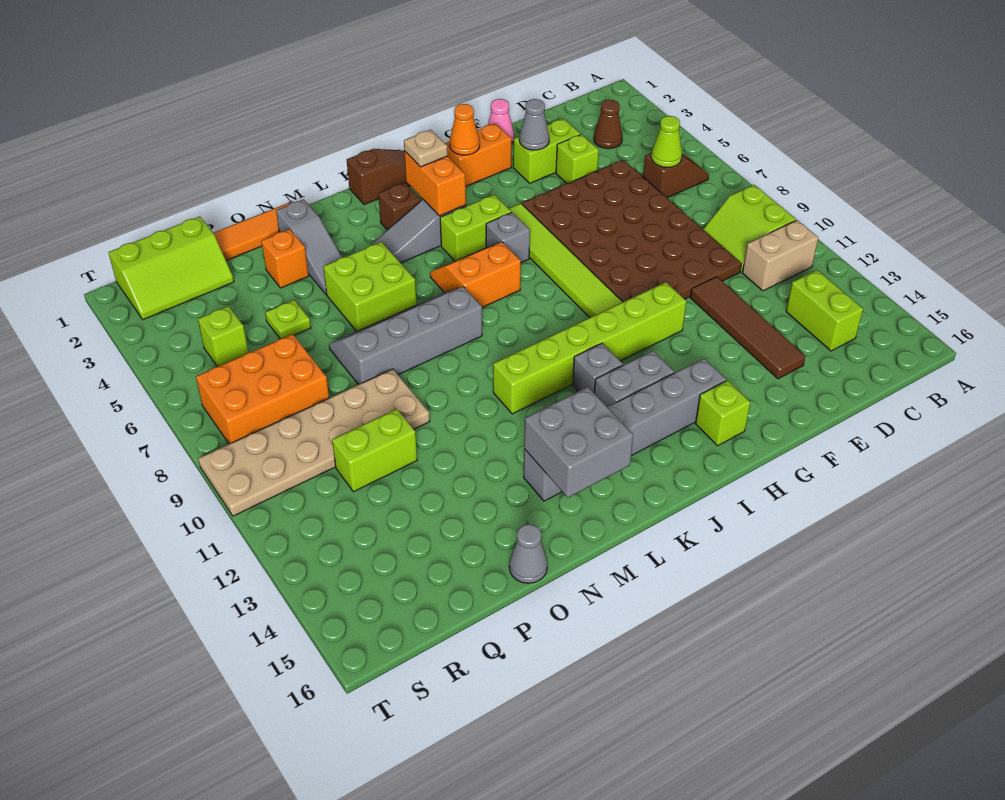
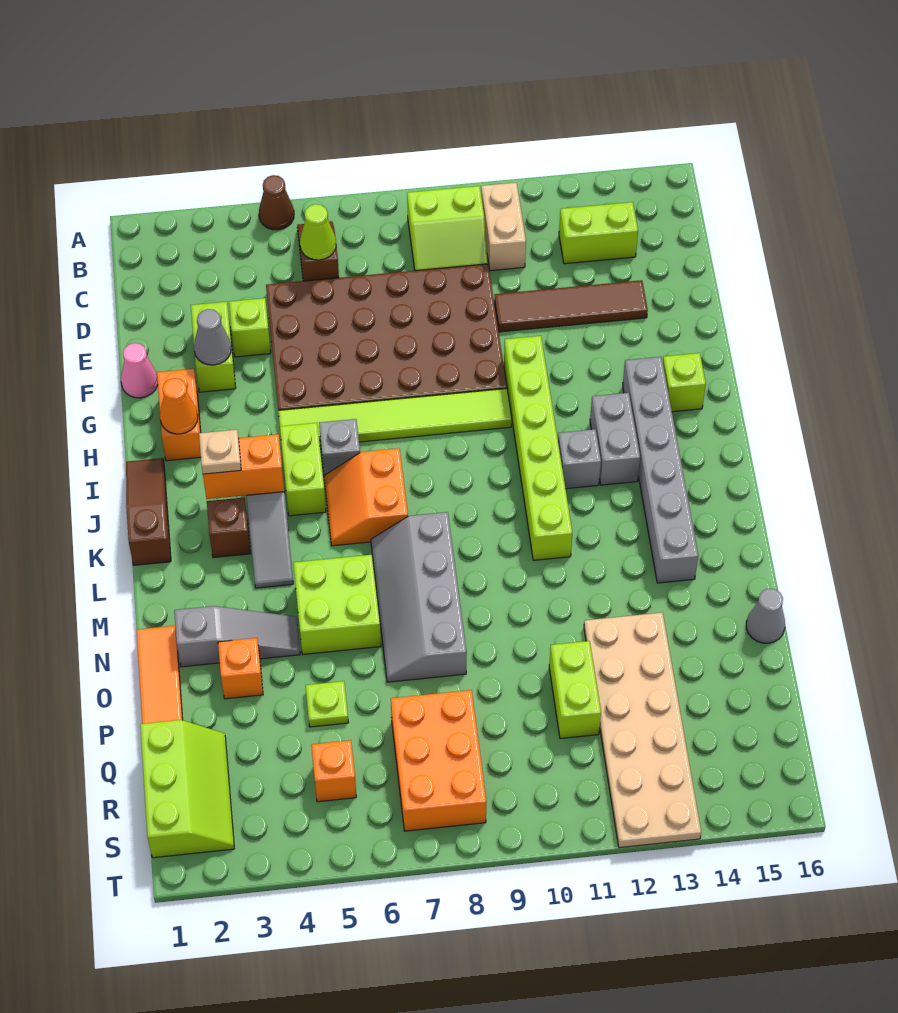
brown 1x1 cone [594,100,623,149] -> brown 1x1 cone moved to [259,175,294,230]
grey 2x2 brick [524,387,633,498] -> none
tan 2x6 plate [198,369,430,516] -> tan 2x6 plate moved to [584,612,701,848]
lime 1x1 brick [198,306,248,367] -> orange 1x1 brick [311,740,356,802]

